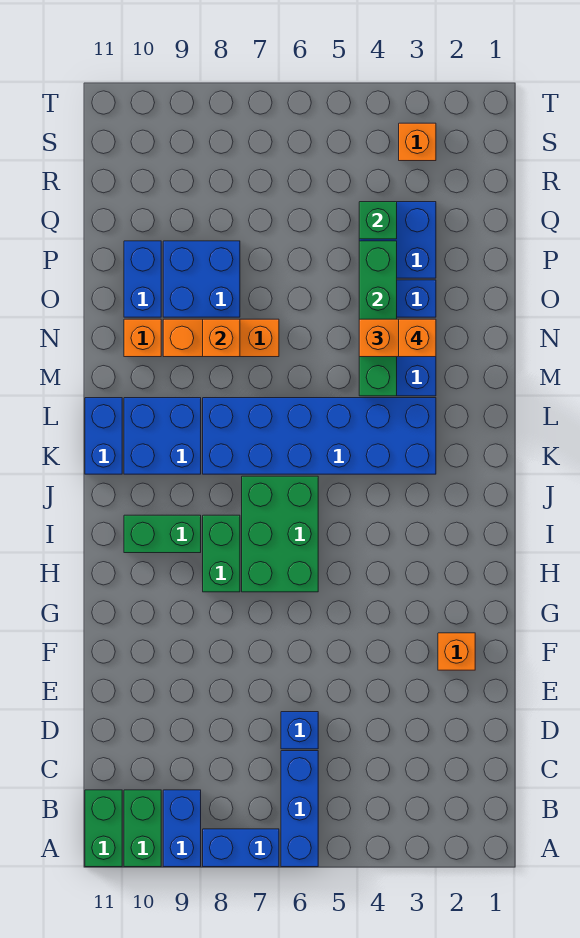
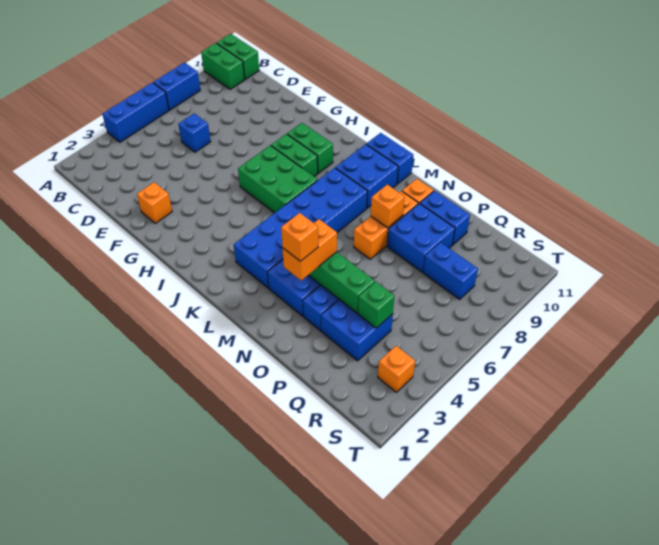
blue 1x3 brick [281,751,318,867] -> blue 1x3 brick turned to [102,83,169,142]
blue 1x2 brick [163,790,201,867] -> blue 1x2 brick moved to [423,242,478,299]
green 1x2 brick [124,515,201,553] -> green 1x2 brick turned to [287,123,333,173]

